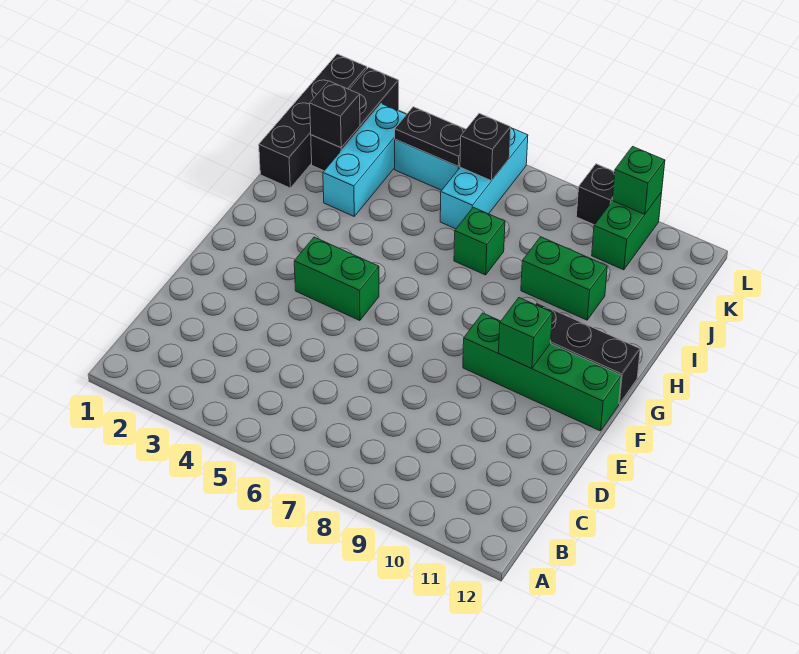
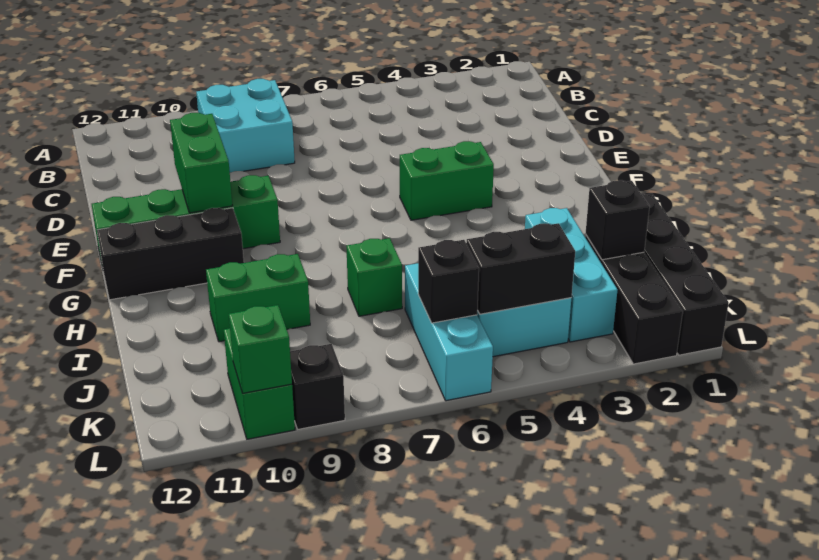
none -> cyan 2x2 brick [196,79,295,173]
green 1x1 brick [499,298,552,369] -> green 1x2 brick [170,113,233,213]
black 1x2 plate [395,107,466,166] -> black 1x2 brick [466,223,575,314]

